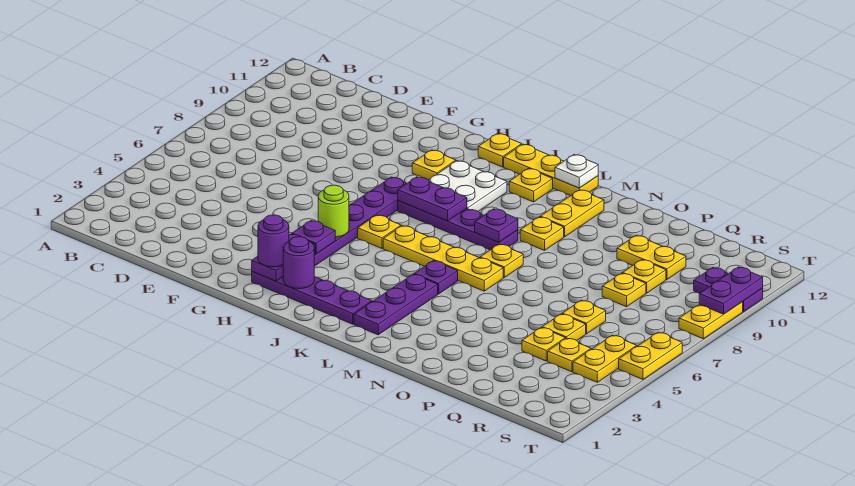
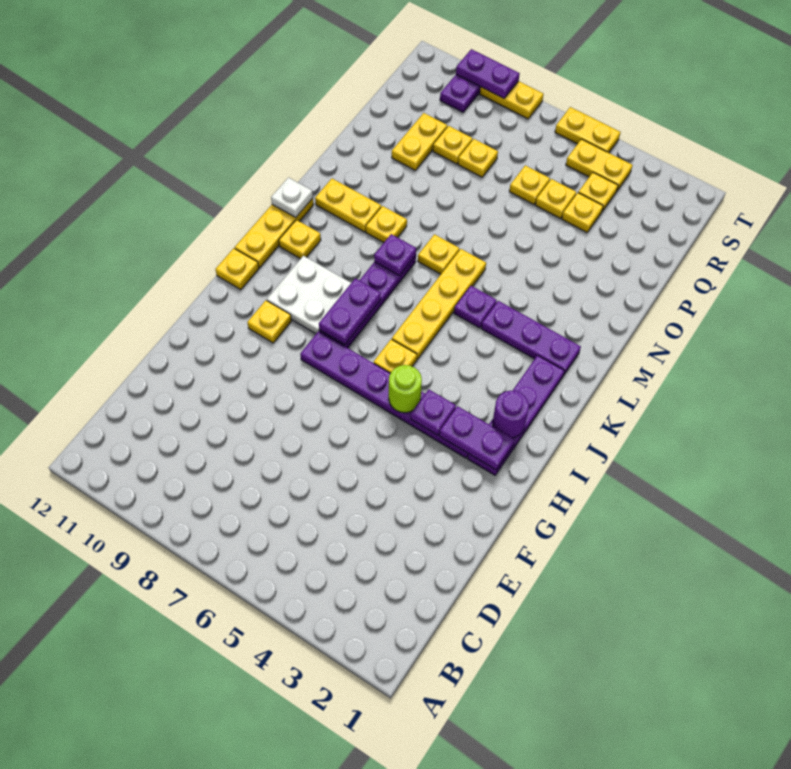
purple 1x1 round brick [258,215,289,267] -> none

